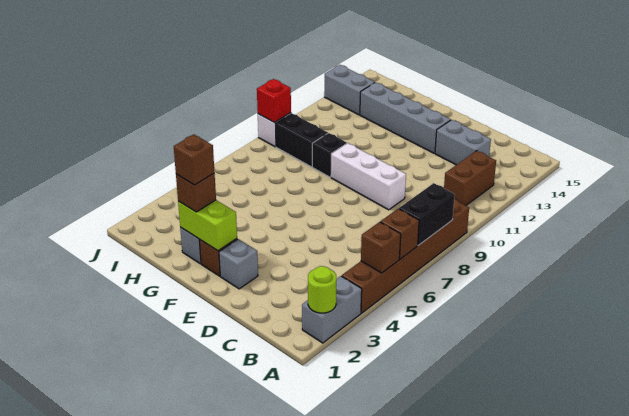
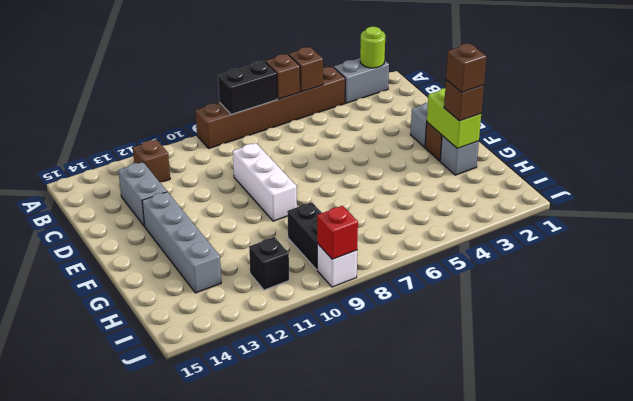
brown 1x2 brick [444,151,496,205] -> brown 1x1 brick [133,140,170,182]
black 1x1 brick [312,133,347,177] -> black 1x1 brick moved to [249,237,289,290]
grey 1x2 brick [324,65,375,115] -> none

